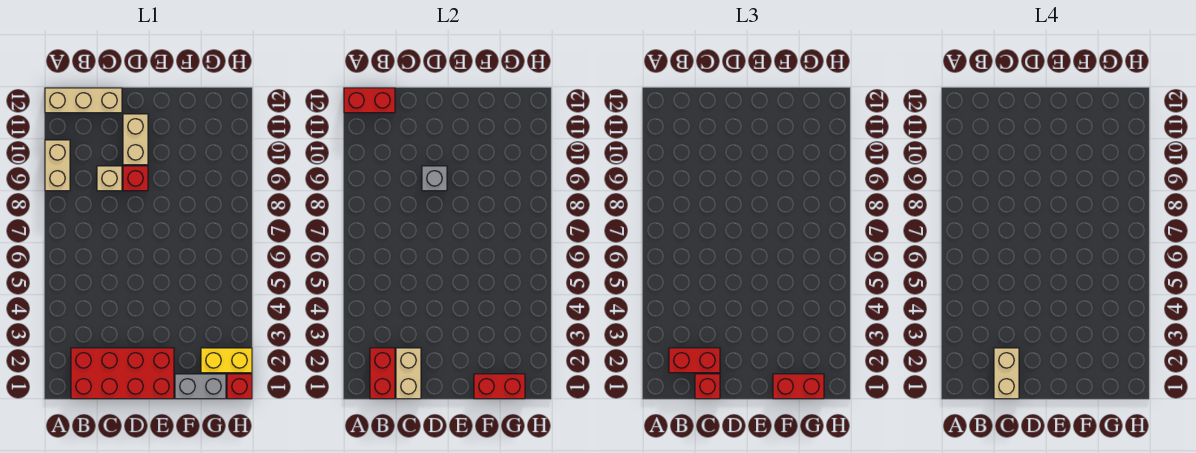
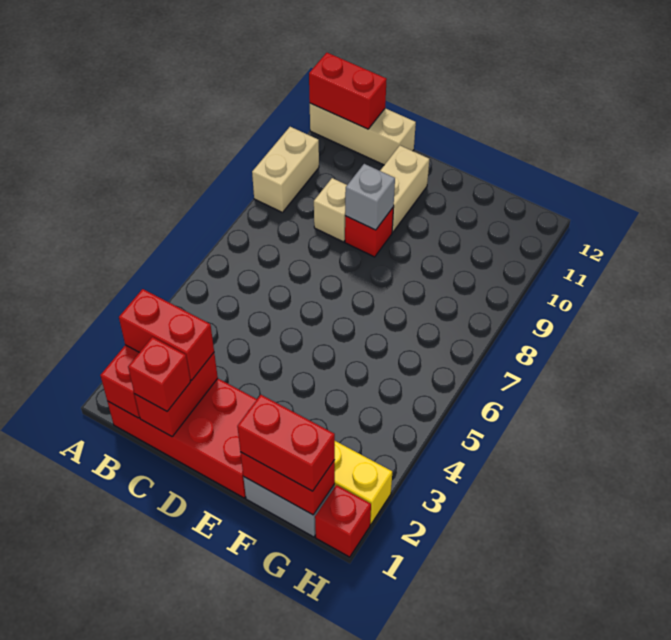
tan 1x2 brick [396,348,421,399] -> red 1x2 brick [135,353,218,437]
tan 1x2 brick [994,348,1019,399] -> none

